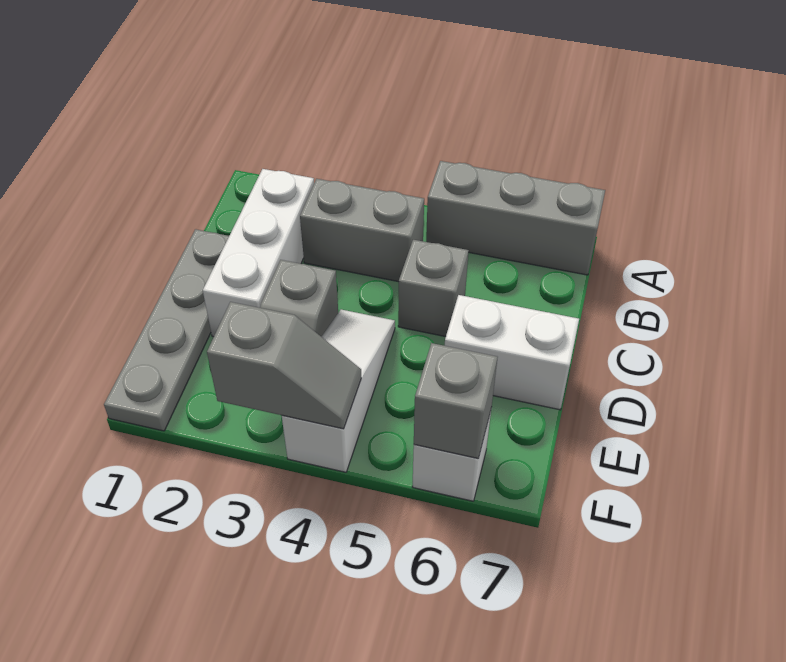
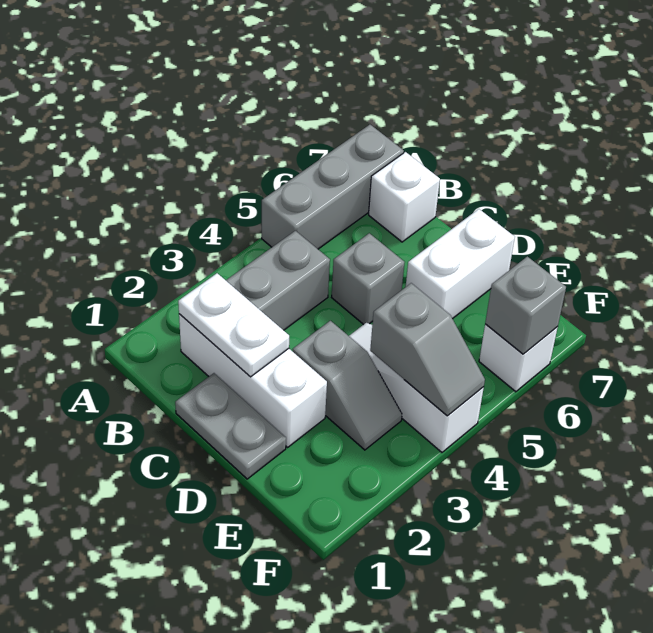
none -> white 1x2 plate [178,273,289,377]
none -> white 1x1 brick [369,152,440,242]
grey 1x4 plate [104,229,229,431] -> grey 1x2 plate [175,373,286,479]
grey 1x2 slope [207,302,361,429] -> grey 1x2 slope turned to [370,283,485,416]

